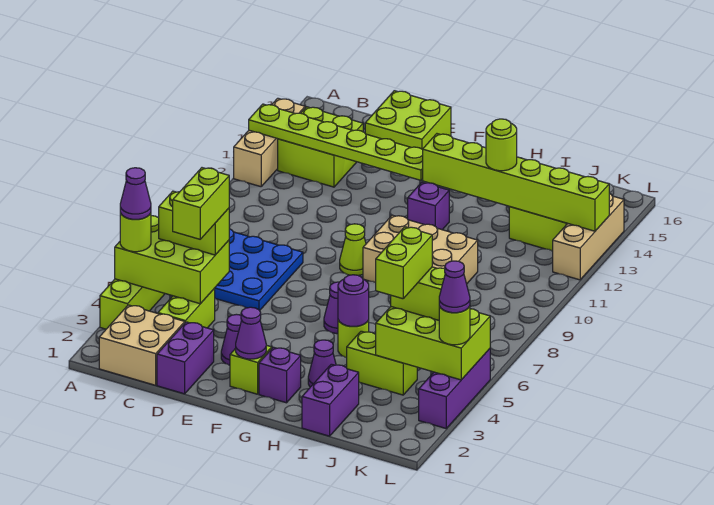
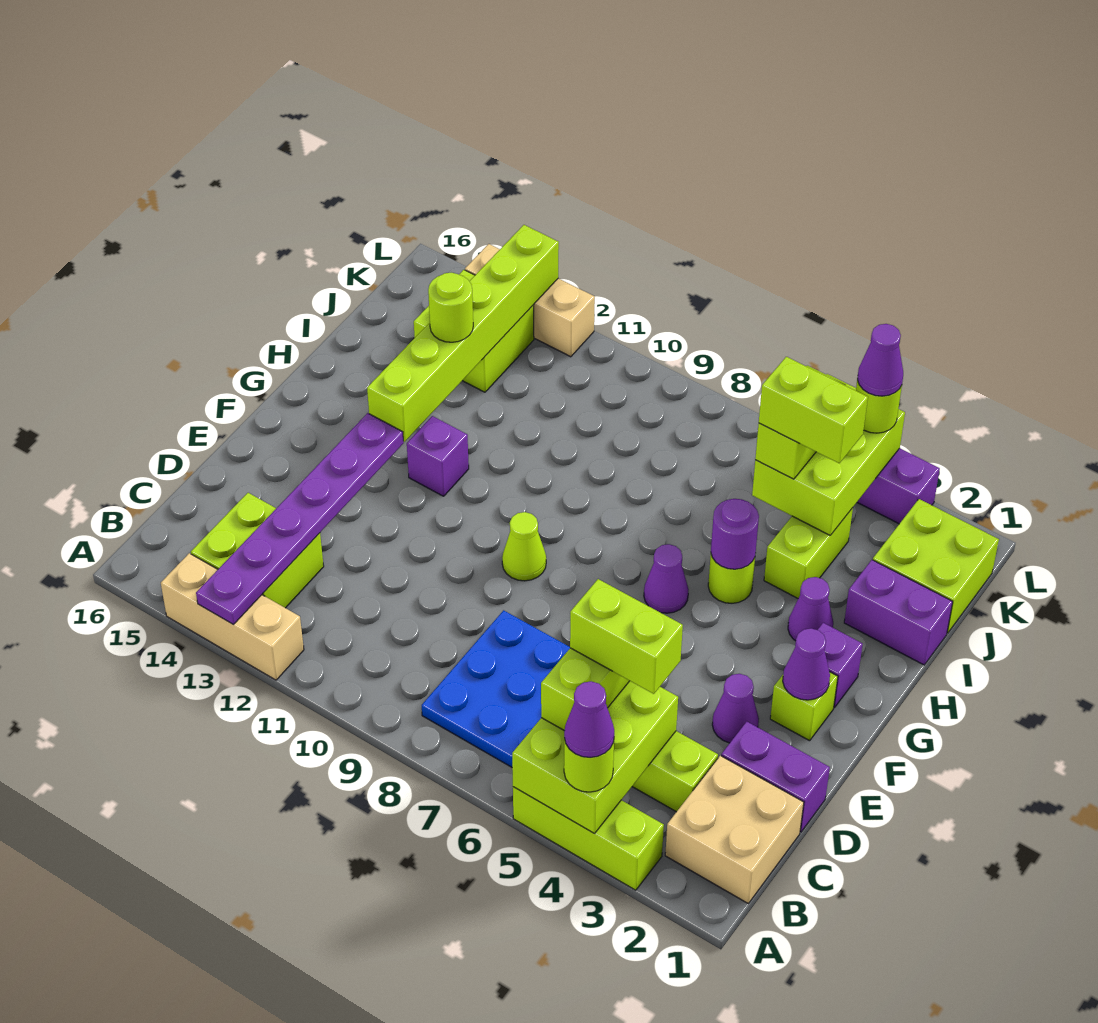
lime 1x6 plate [249,104,423,180] -> purple 1x6 plate [196,413,404,624]
lime 2x2 brick [365,91,451,150] -> lime 2x2 brick moved to [873,499,999,633]
tan 2x3 brick [363,215,478,284] -> none

